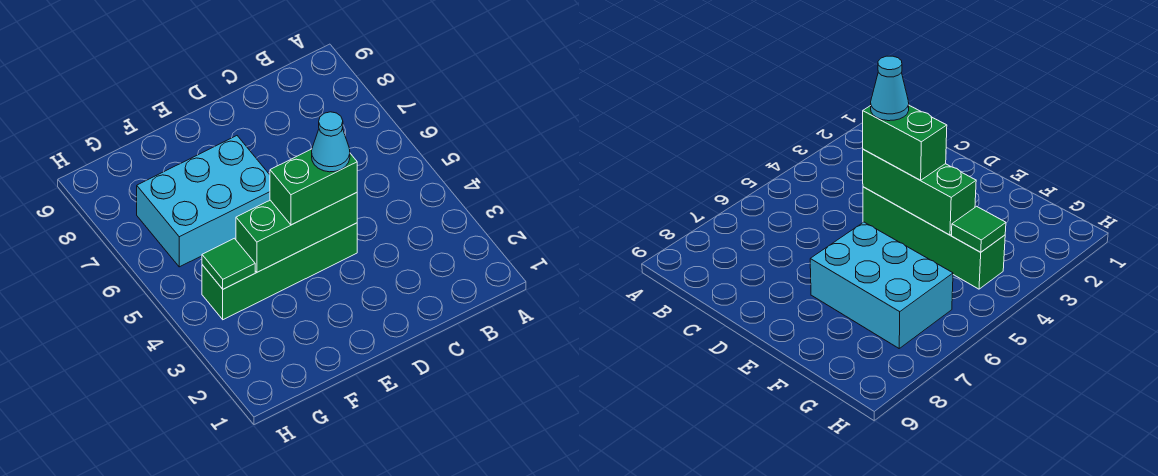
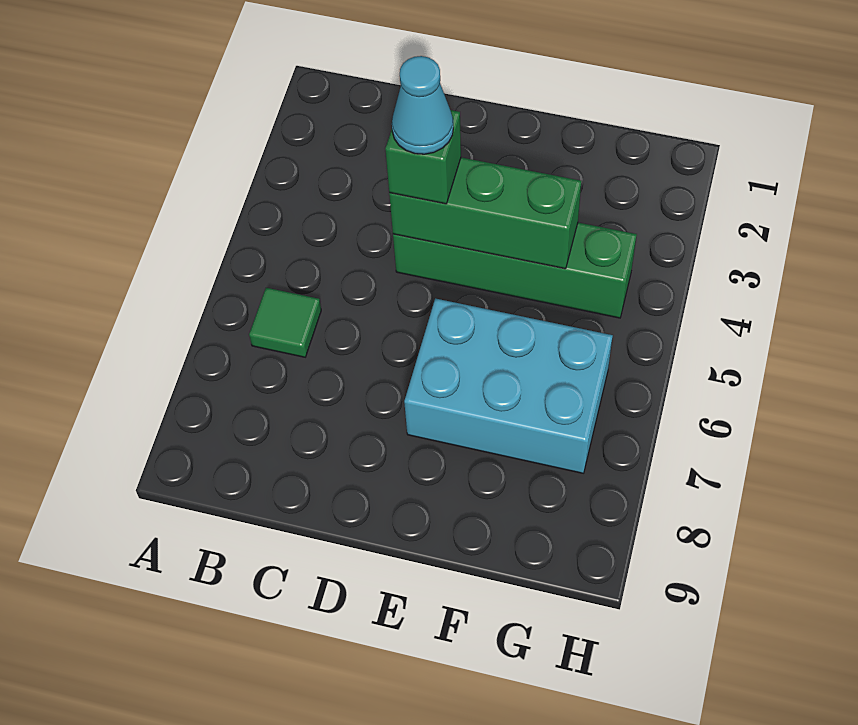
green 1x2 brick [270,149,357,225] -> green 1x1 brick [385,110,461,204]
green 1x1 tile [202,238,255,289] -> green 1x1 tile moved to [249,288,321,357]

